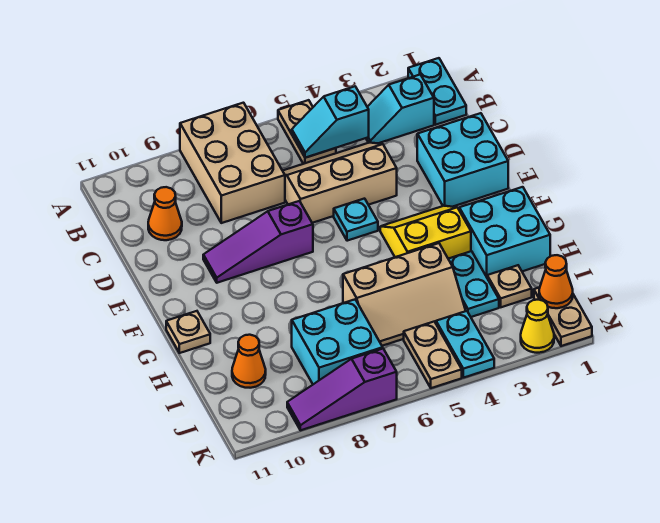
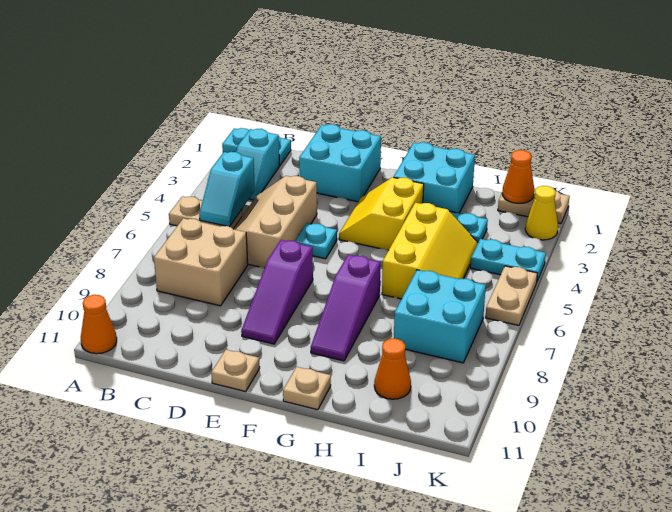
tan 2x3 brick [180,103,285,223] -> tan 2x2 brick [154,218,248,306]
orange 1x1 cone [148,187,182,240] -> orange 1x1 cone moved to [81,295,117,354]
tan 2x3 slope [343,243,466,346] -> yellow 2x3 slope [382,203,478,299]
tan 1x1 plate [487,265,532,307] -> tan 1x1 plate moved to [211,350,260,392]
tan 1x2 plate [404,322,462,388] -> tan 1x2 plate turned to [485,266,537,325]
purple 1x3 slope [287,349,397,430] -> purple 1x3 slope moved to [311,255,381,361]

